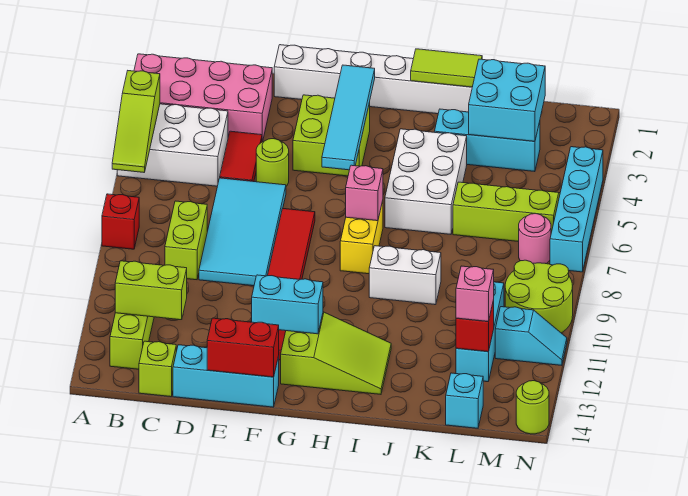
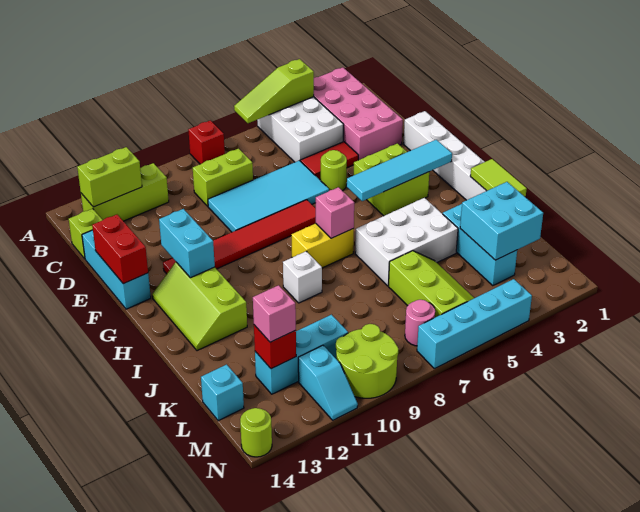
lime 1x2 brick [115,261,187,320] -> lime 1x2 brick turned to [77,147,142,207]
lime 2x3 slope [281,312,391,394] -> lime 2x3 slope turned to [152,262,247,351]
white 1x2 brick [369,246,441,305] -> white 1x1 brick [283,251,322,303]

